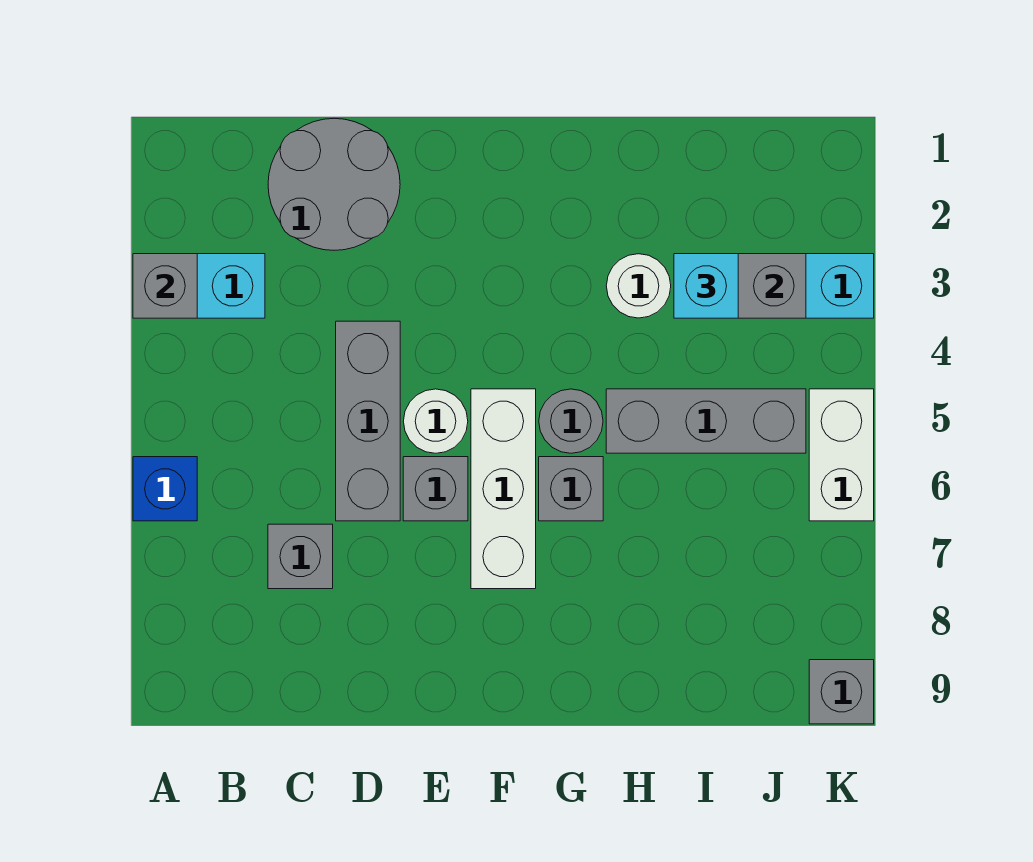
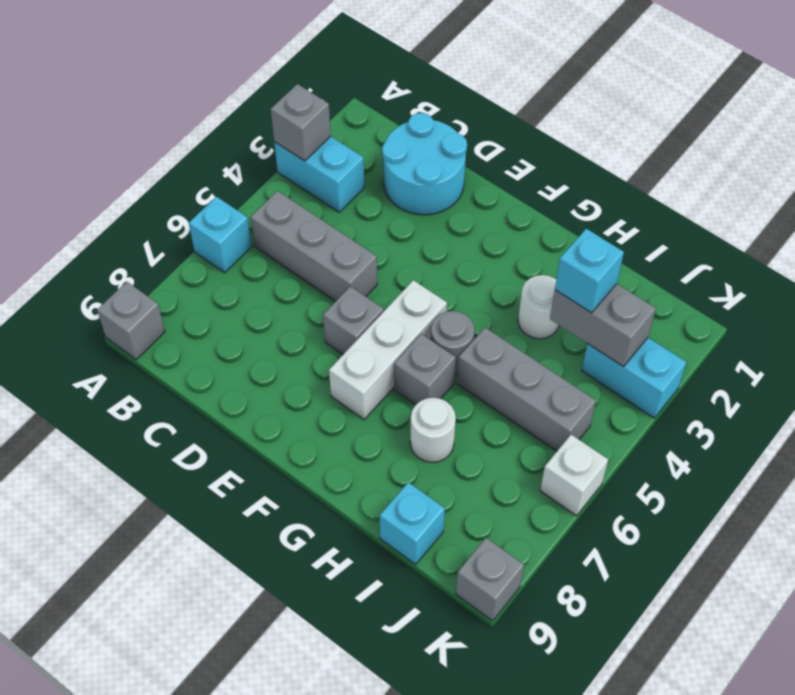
blue 1x1 brick [133,457,197,521] -> cyan 1x1 brick [189,197,252,273]
grey 2x2 round brick [268,118,400,250] -> cyan 2x2 round brick [382,113,467,215]
grey 1x1 brick [268,524,333,589] -> grey 1x1 brick moved to [97,282,165,360]
grey 1x3 brick [336,321,400,521] -> grey 1x3 brick turned to [250,191,377,301]
white 1x1 round brick [403,389,468,453] -> white 1x1 round brick moved to [410,398,456,462]
none -> cyan 1x1 brick [380,482,445,564]
white 1x2 brick [809,389,874,521] -> white 1x1 brick [540,435,608,516]

